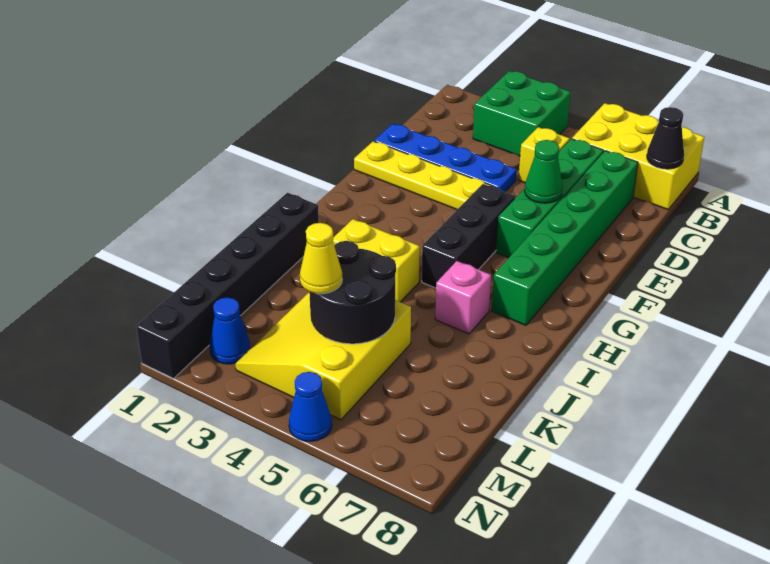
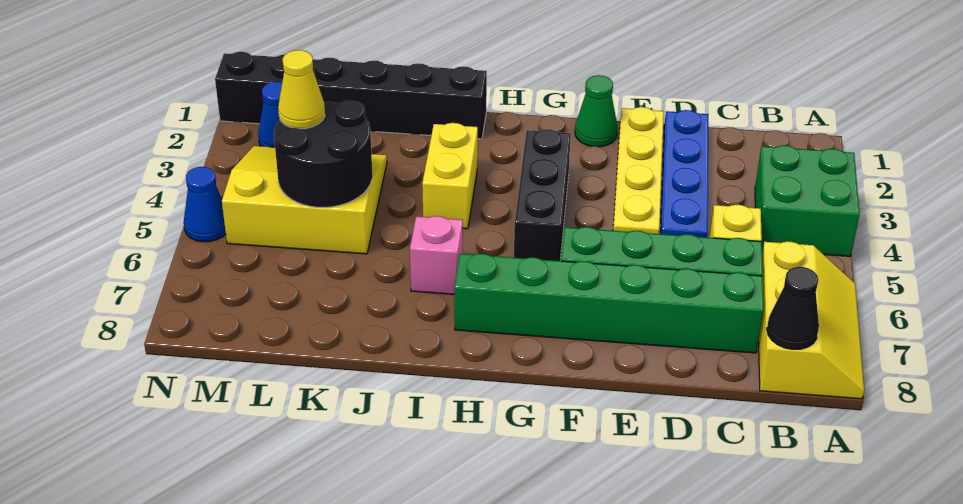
yellow 2x3 brick [572,103,704,209] -> yellow 2x3 slope [759,241,864,399]
green 1x1 cone [525,140,563,203] -> green 1x1 cone moved to [575,75,618,147]
black 1x3 brick [422,184,515,288] -> black 1x3 brick turned to [514,129,571,261]

